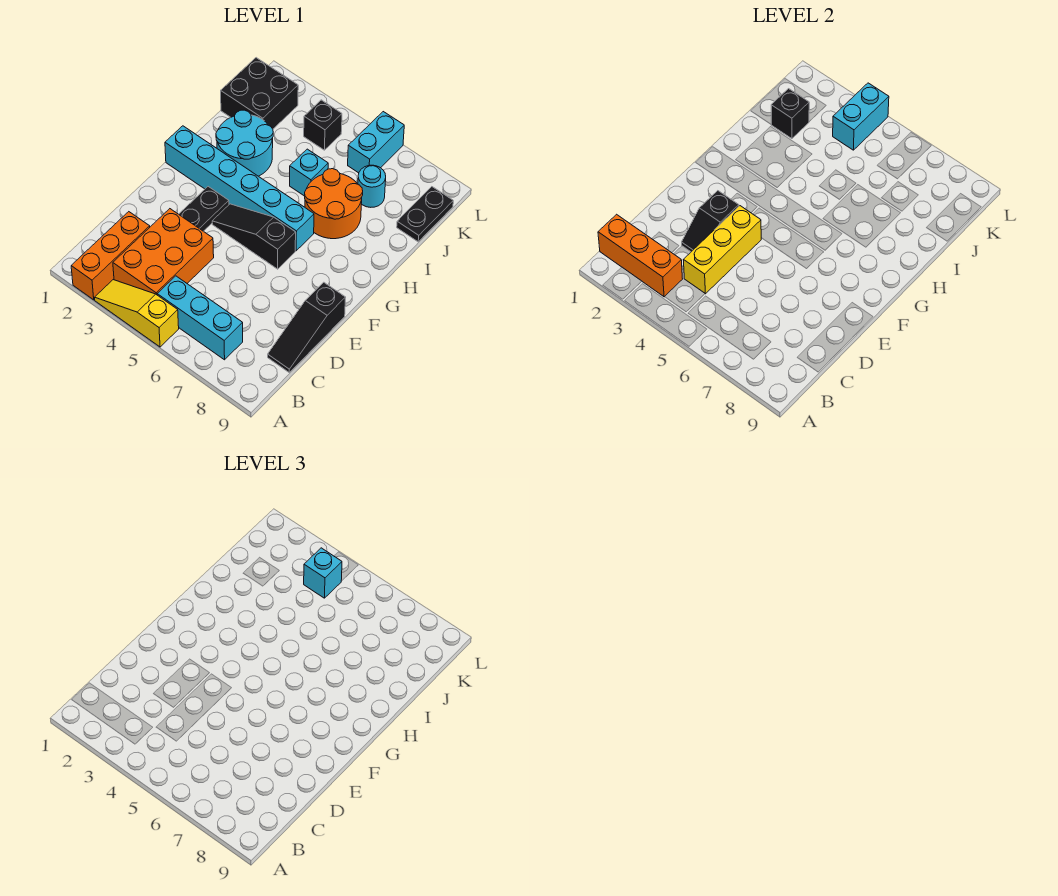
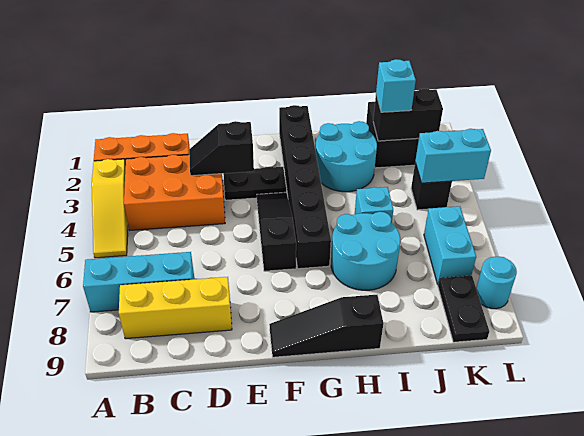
yellow 1x3 slope [95,280,179,347] -> yellow 1x3 slope turned to [92,159,128,258]
orange 1x3 brick [598,214,682,297] -> none
cyan 1x3 brick [157,276,243,360] -> cyan 1x3 brick turned to [83,252,194,312]
yellow 1x3 brick [684,206,761,294] -> yellow 1x3 brick moved to [119,277,232,339]
black 1x3 slope [268,282,346,372] -> black 1x3 slope moved to [269,295,383,357]
cyan 1x6 brick [165,126,314,251] -> black 1x6 brick [279,105,331,269]
orange 2x2 round brick [305,169,363,239] -> cyan 2x2 round brick [331,212,400,290]
black 1x1 brick [771,89,809,139] -> black 1x2 brick [373,89,443,141]
cyan 1x1 round brick [358,165,386,207] -> cyan 1x1 round brick moved to [476,256,517,309]
black 1x2 plate [397,187,453,242] -> black 1x2 plate turned to [438,276,489,342]
cyan 1x1 brick [304,548,342,598] -> cyan 1x1 brick moved to [376,59,416,112]
cyan 1x2 brick [348,112,404,173] -> cyan 1x2 brick turned to [424,206,476,284]

